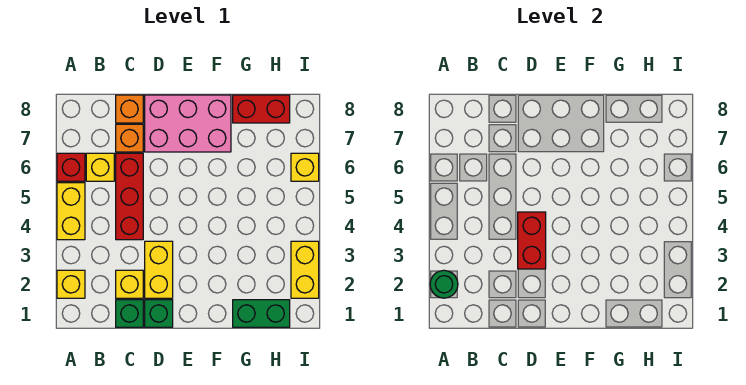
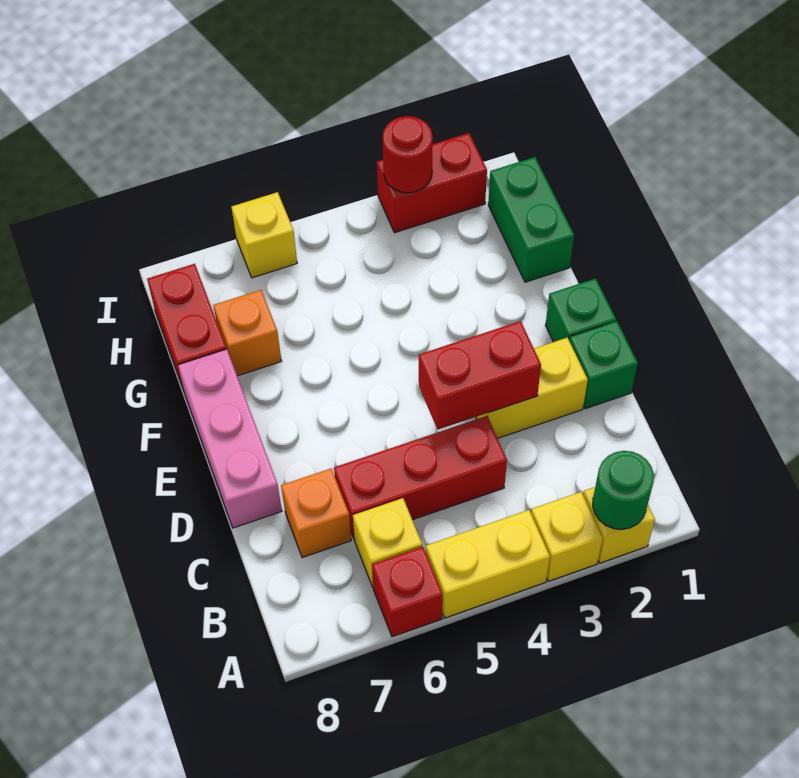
green 1x1 brick [116,300,143,327] -> green 1x1 brick moved to [546,278,616,342]
yellow 1x1 brick [116,270,143,298] -> yellow 1x1 brick moved to [531,492,603,581]
orange 1x1 brick [116,95,143,123] -> orange 1x1 brick moved to [213,290,281,376]
pink 2x3 brick [145,95,231,152] -> pink 1x3 brick [178,349,282,528]
yellow 1x2 brick [291,241,319,298] -> red 1x2 brick [377,133,487,233]
none -> red 1x1 round brick [383,116,433,193]

